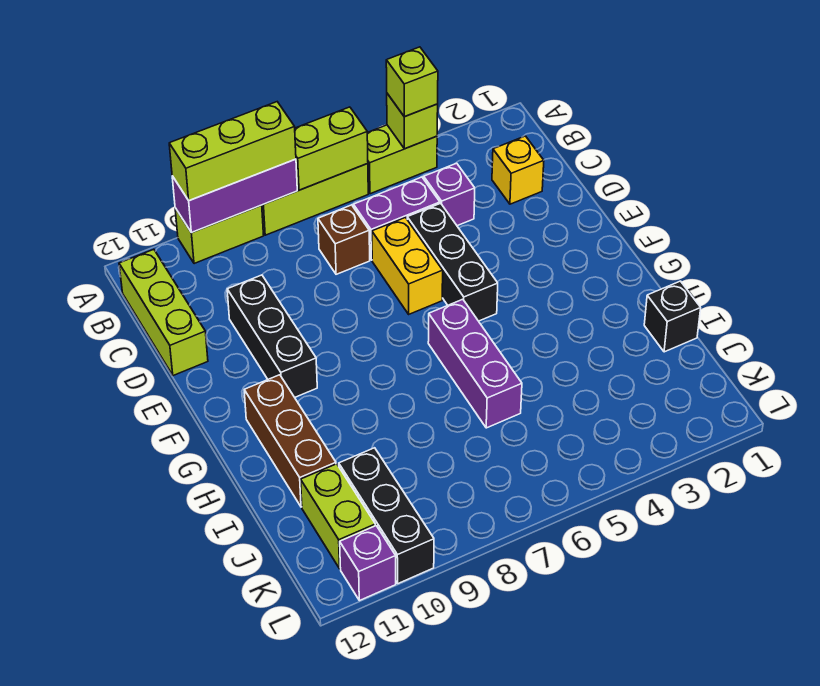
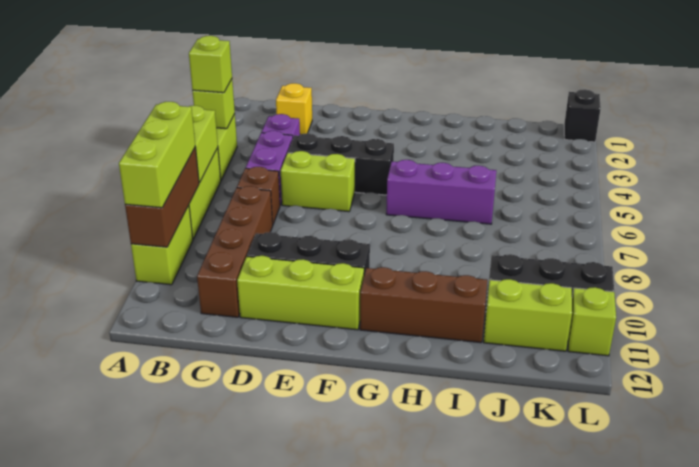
purple 1x3 brick [172,159,297,233] -> brown 1x3 brick [125,147,199,247]
lime 1x3 brick [119,249,208,376] -> lime 1x3 brick moved to [237,256,364,330]
none -> brown 1x4 brick [197,186,273,317]
yellow 1x2 brick [372,218,443,314] -> lime 1x2 brick [281,151,355,212]
black 1x1 brick [644,281,701,352] -> black 1x1 brick moved to [564,89,601,142]
purple 1x1 brick [340,526,396,601] -> lime 1x1 brick [568,287,616,356]

